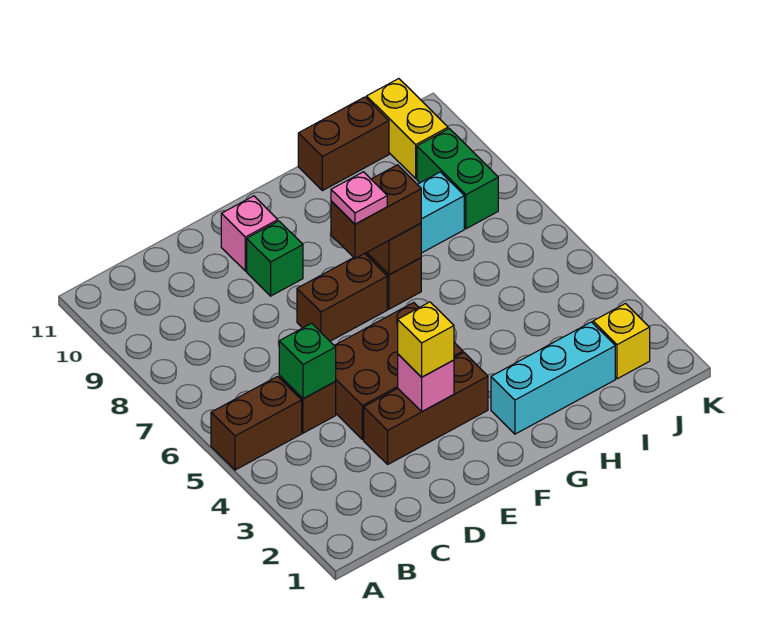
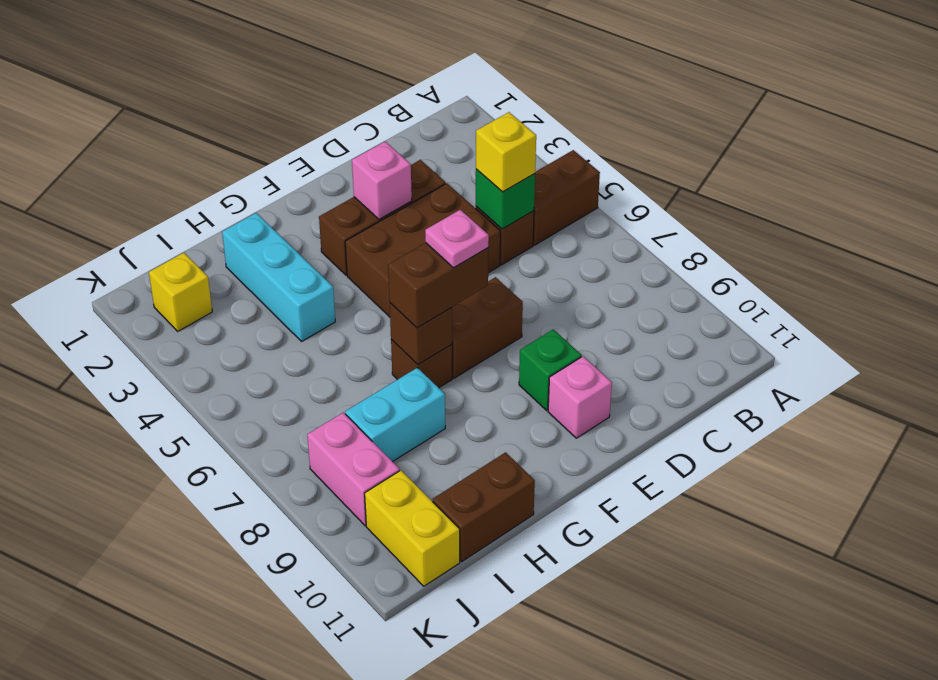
yellow 1x1 brick [398,302,454,377] -> yellow 1x1 brick moved to [476,112,536,192]
cyan 1x3 brick [491,322,615,434] -> cyan 1x3 brick turned to [222,213,335,341]
green 1x2 brick [417,129,498,229] -> pink 1x2 brick [307,413,400,526]

